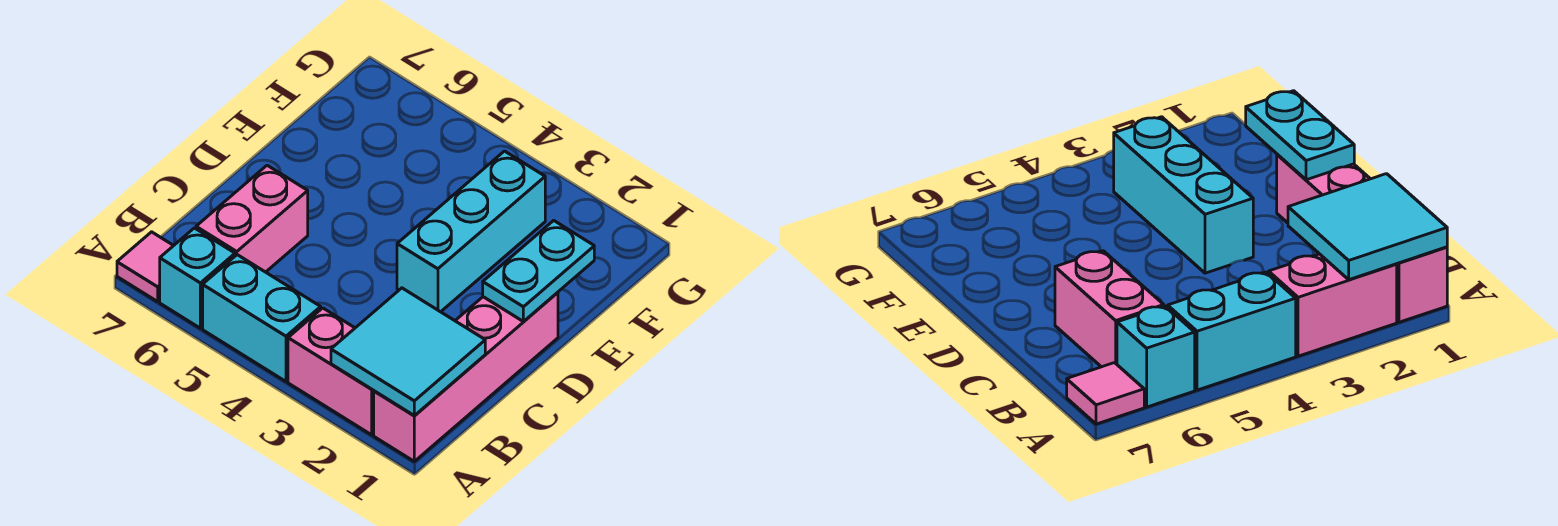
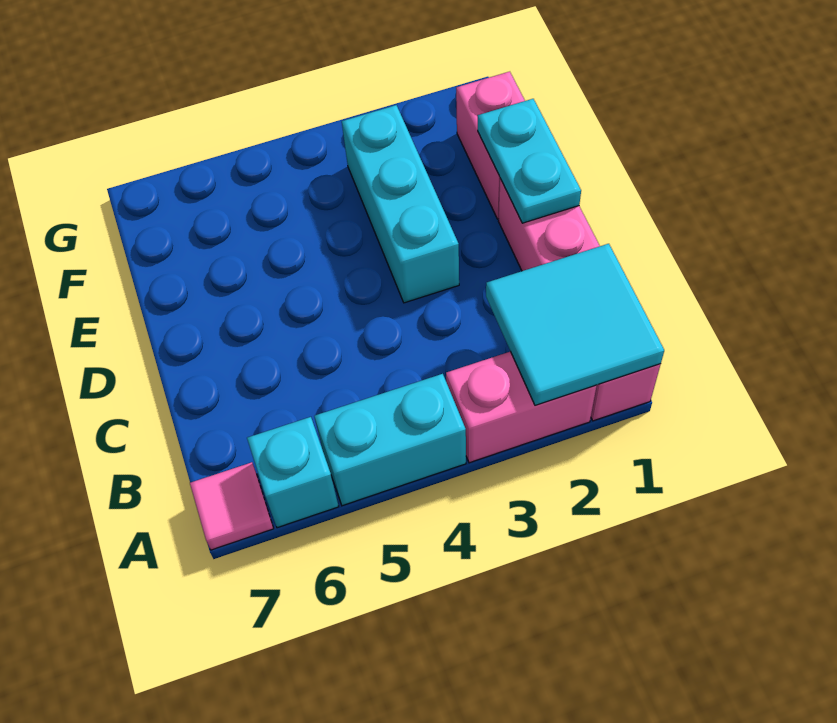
pink 1x2 brick [196,165,308,272] -> pink 1x2 brick moved to [456,72,525,219]

